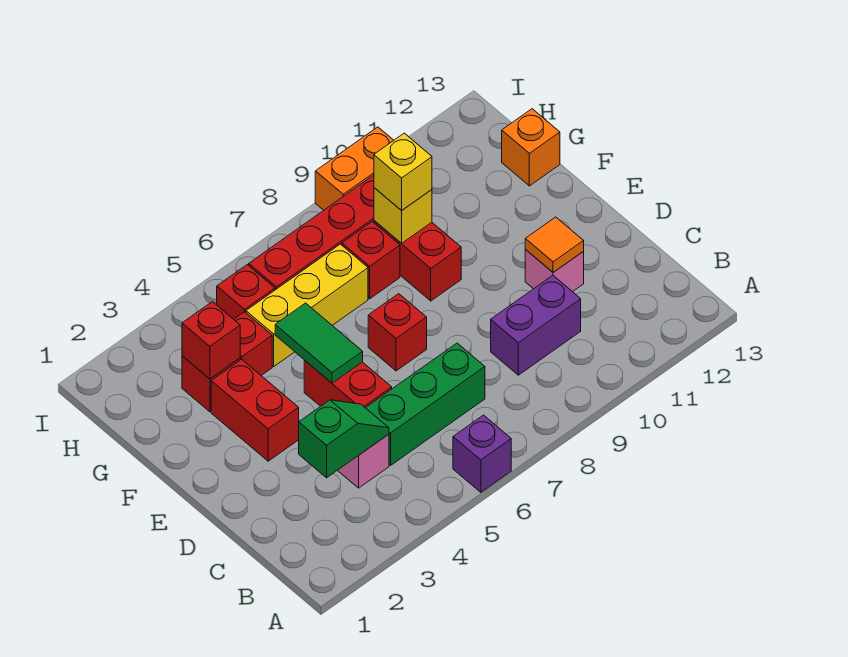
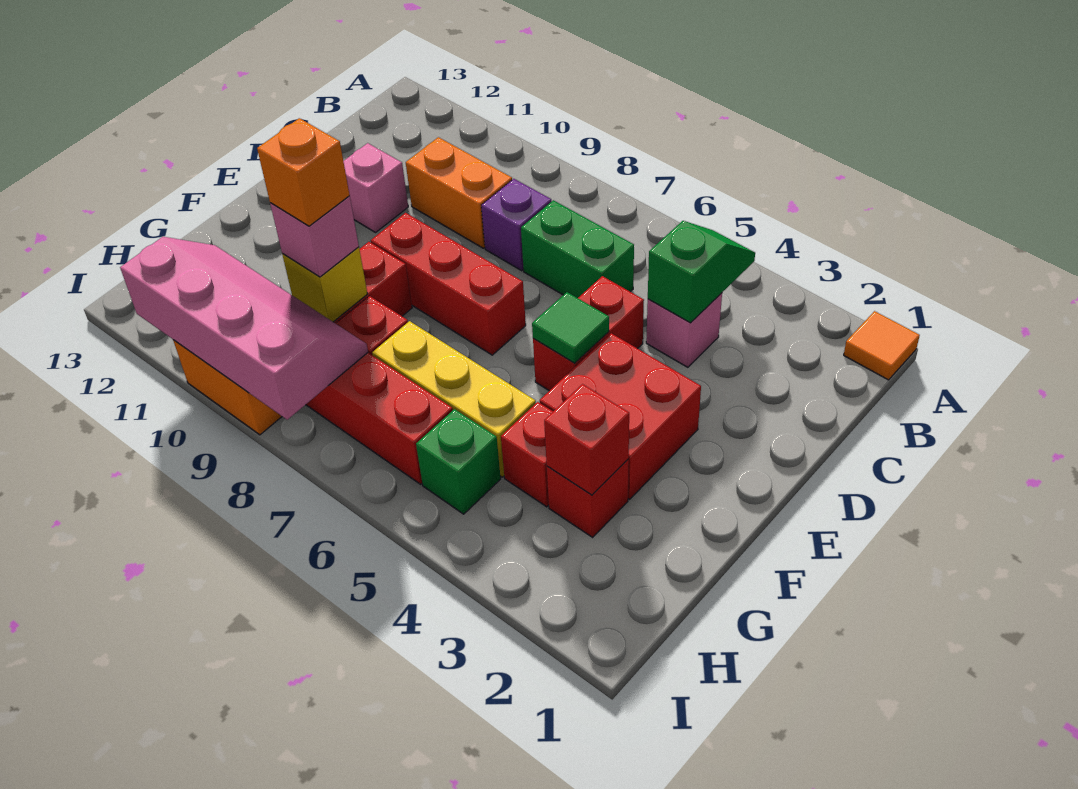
purple 1x1 brick [453,415,511,492] -> purple 1x1 brick moved to [481,179,552,271]
green 1x2 slope [299,400,389,478] -> green 1x2 slope turned to [648,221,755,323]
green 1x3 brick [366,343,485,465] -> green 1x2 brick [521,200,634,298]
purple 1x2 brick [491,276,581,375] -> orange 1x2 brick [406,137,512,248]
orange 1x1 tile [525,217,584,272] -> orange 1x1 tile moved to [844,311,920,380]
red 1x2 brick [211,359,299,461] -> red 2x2 brick [540,333,701,499]
green 1x2 tile [275,303,363,383] -> green 1x1 tile [532,292,609,363]
red 1x1 brick [368,294,427,371] -> red 1x3 brick [371,213,526,355]
yellow 1x1 brick [374,133,432,211] -> pink 1x1 brick [270,196,359,277]
orange 1x1 brick [502,109,560,186] -> orange 1x1 brick moved to [257,118,350,226]
red 1x1 brick [217,265,275,319] -> green 1x1 brick [416,409,501,514]
none -> pink 2x4 slope [120,237,368,420]

